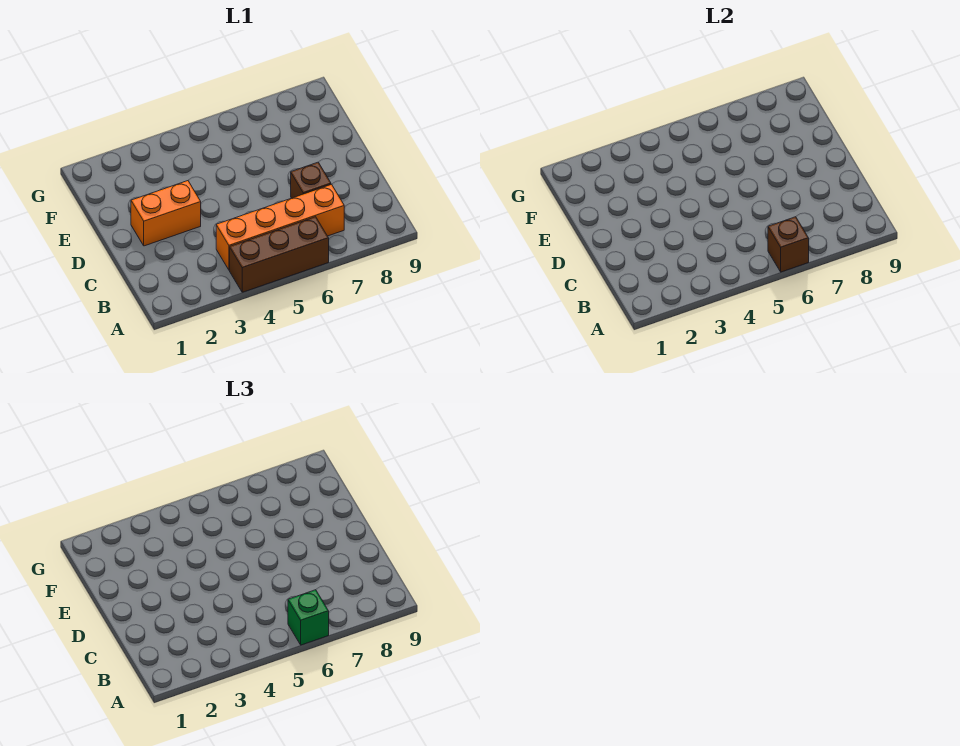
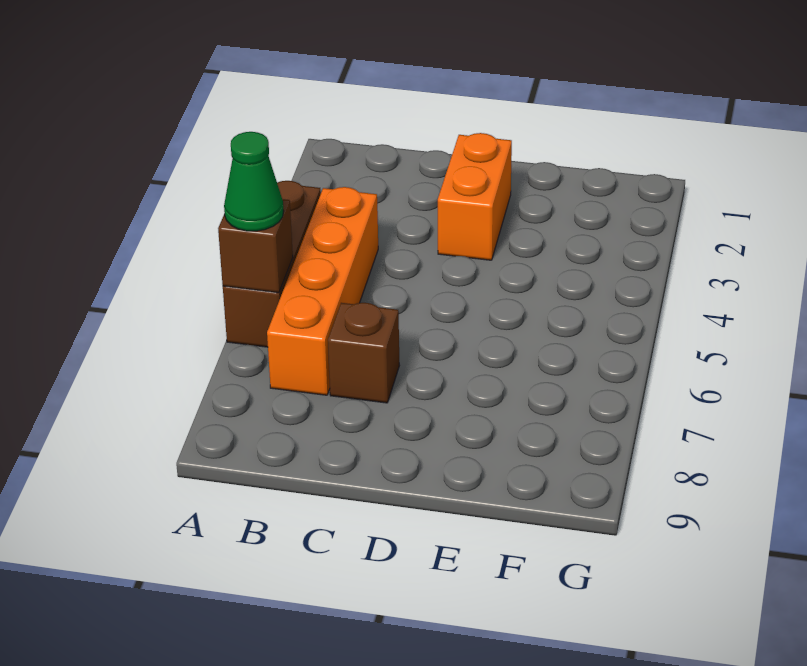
green 1x1 brick [288,590,329,645] -> green 1x1 cone [224,132,283,231]

